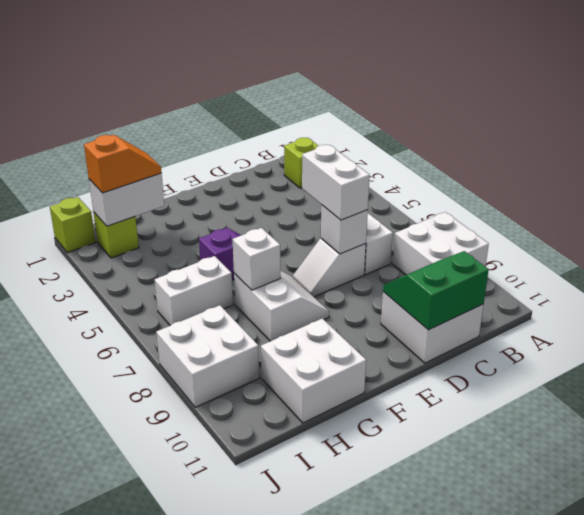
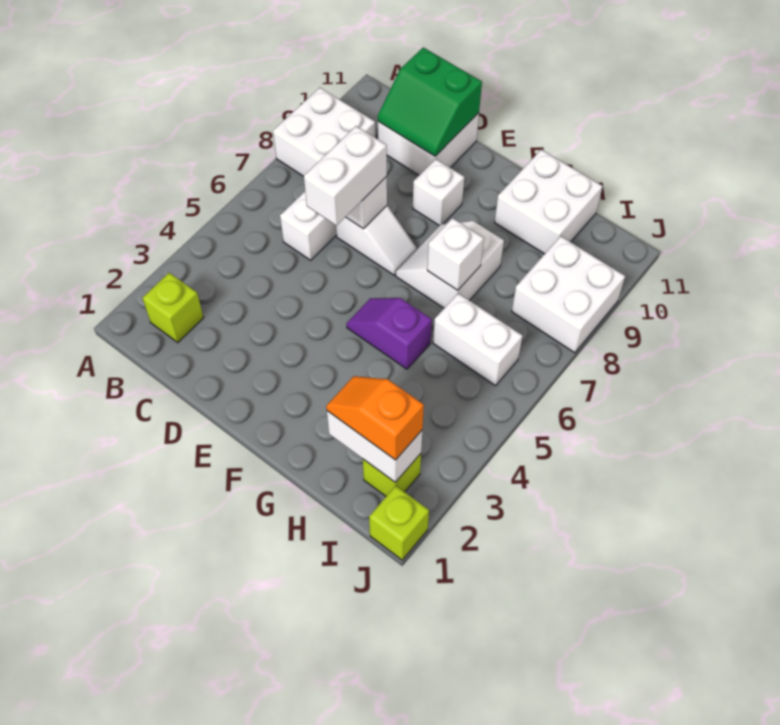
none -> white 1x1 brick [413,159,464,226]

